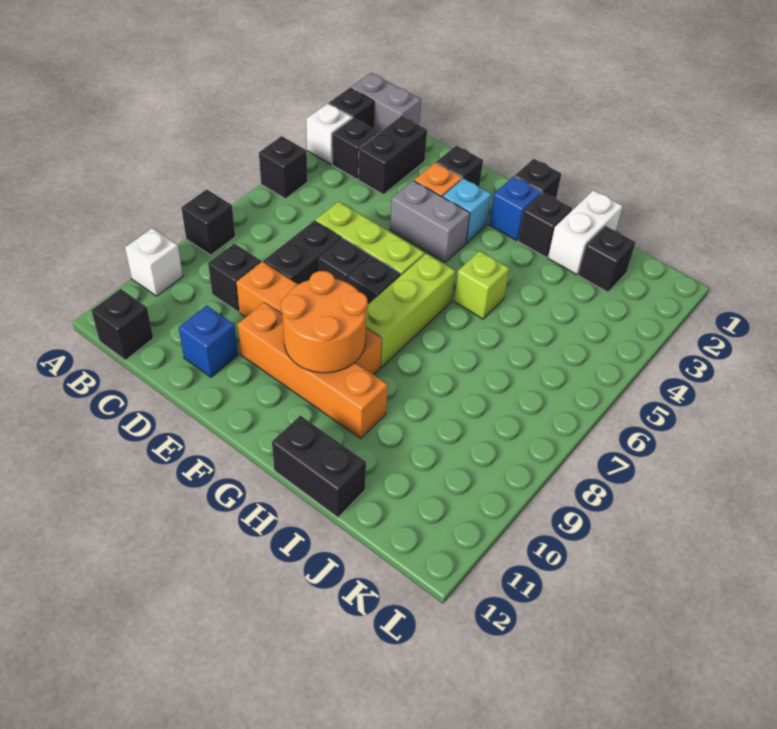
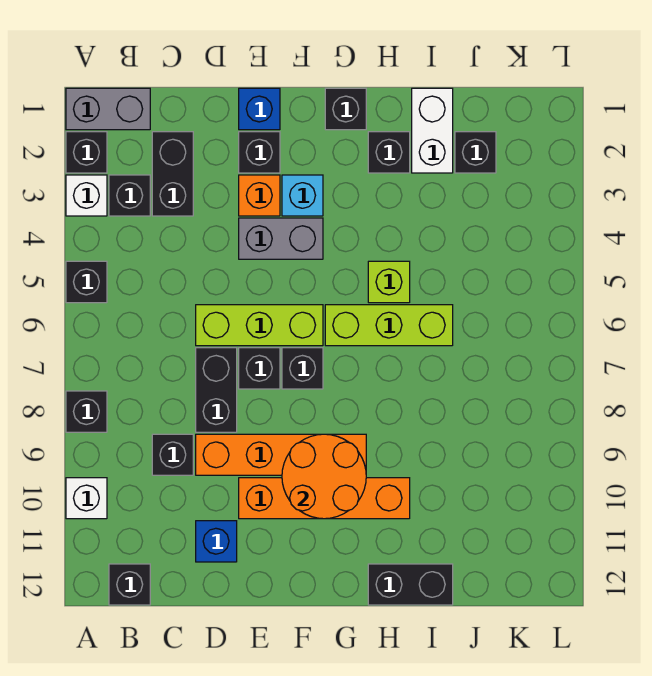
blue 1x1 brick [489,176,542,240] -> blue 1x1 brick moved to [239,88,280,130]
lime 1x3 brick [366,254,455,367] -> lime 1x3 brick turned to [325,305,453,346]

